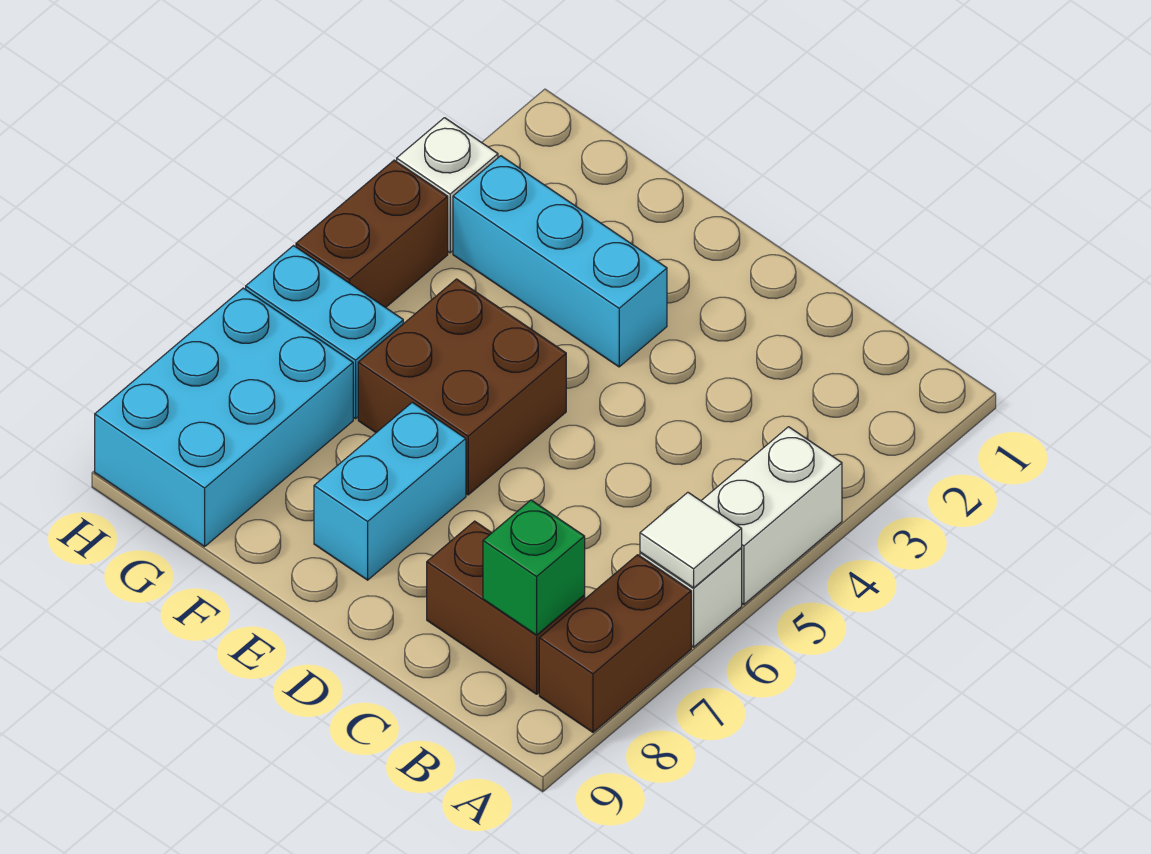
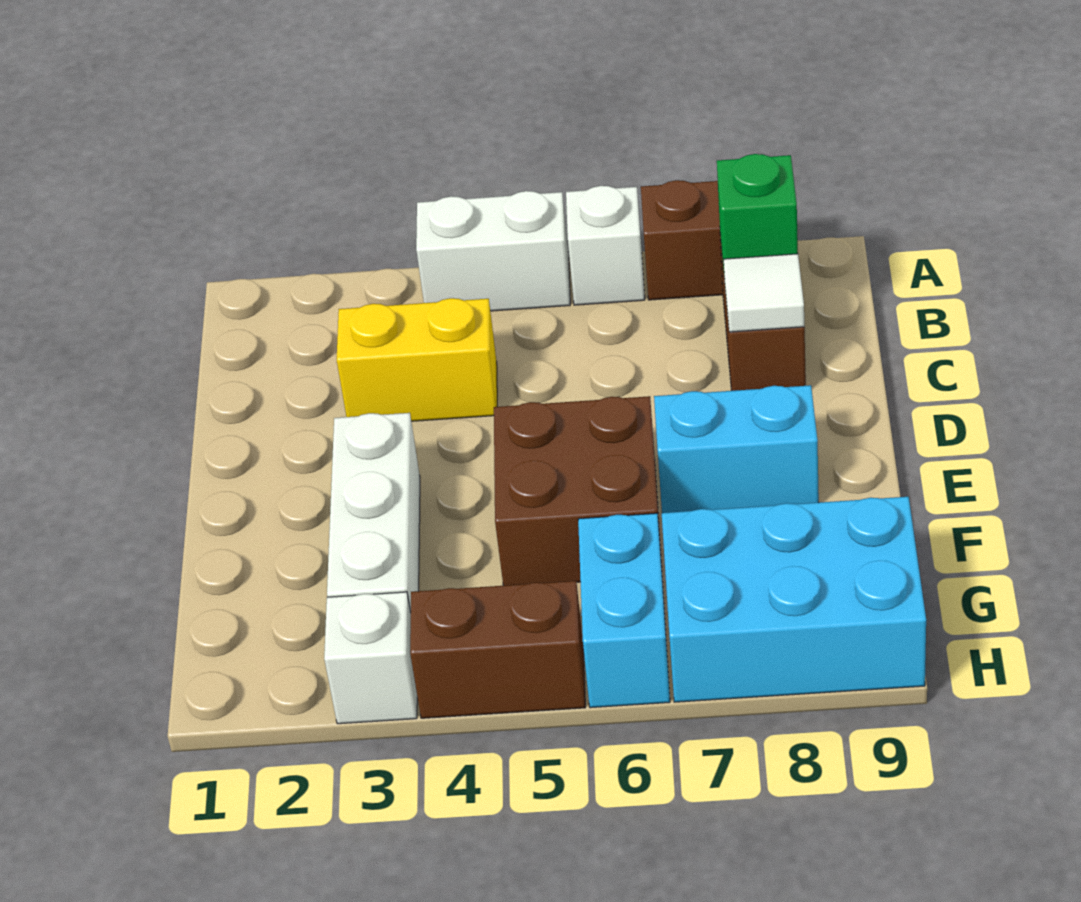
white 1x1 tile [640,492,742,588] -> white 1x1 tile moved to [724,254,804,332]
none -> yellow 1x2 brick [337,298,497,421]
cyan 1x3 brick [453,156,667,367] -> white 1x3 brick [327,413,420,613]

